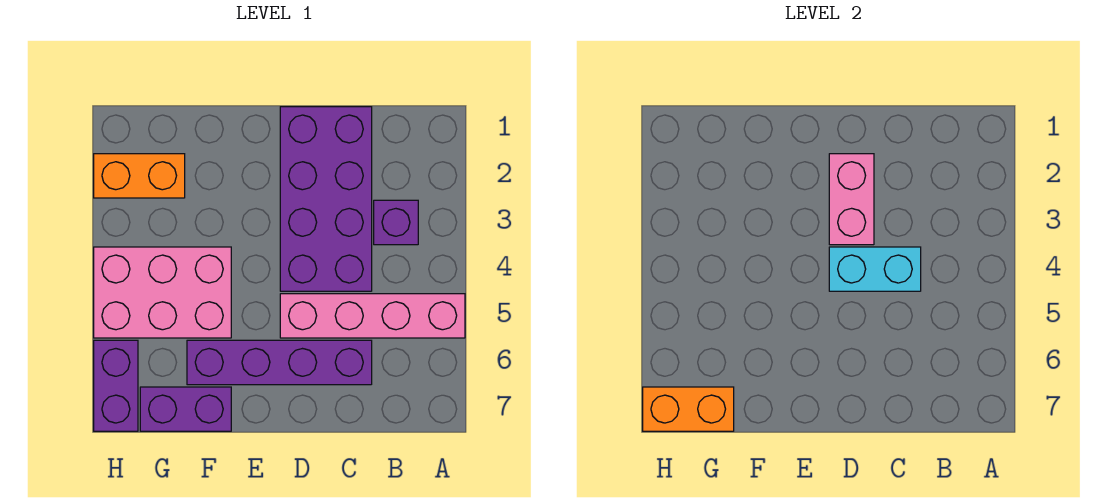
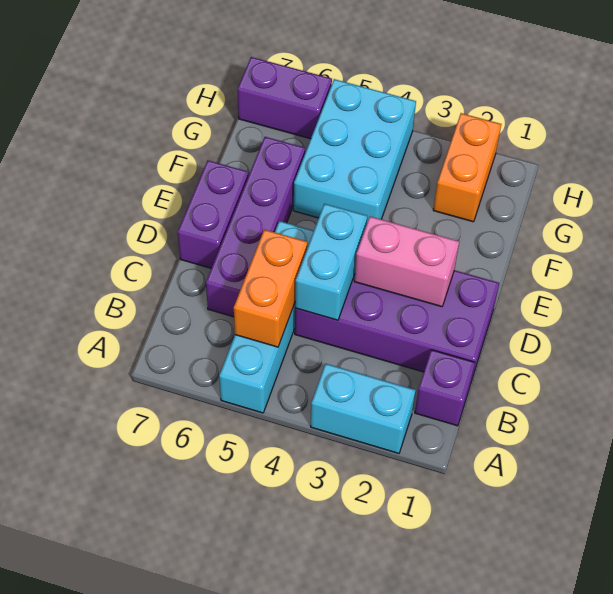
none -> cyan 1x2 brick [311,364,416,453]
pink 1x4 brick [280,294,465,338] -> cyan 1x4 brick [219,221,314,413]
purple 1x1 brick [374,200,418,245] -> purple 1x1 brick moved to [415,350,475,426]
pink 2x3 brick [94,247,231,338] -> cyan 2x3 brick [294,79,416,222]
purple 1x2 brick [140,387,231,431] -> purple 1x2 brick moved to [178,161,248,268]
orange 1x2 brick [643,387,734,431] -> orange 1x2 brick moved to [234,230,308,347]

